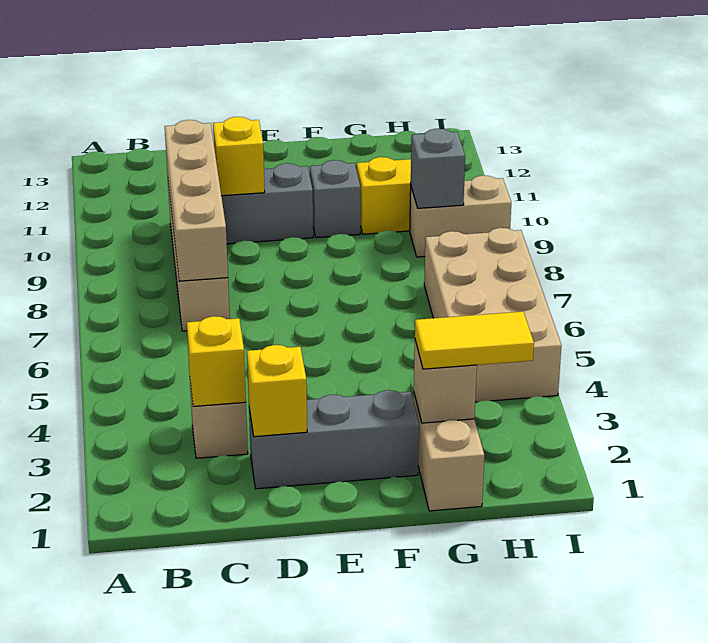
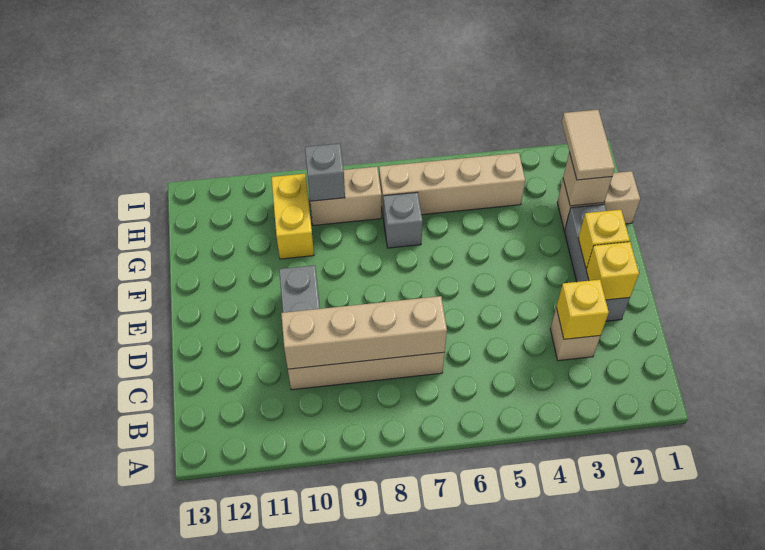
yellow 1x1 brick [213,117,265,196] -> yellow 1x1 brick moved to [578,210,630,268]
grey 1x1 brick [310,160,360,238] -> grey 1x1 brick moved to [383,192,423,248]
yellow 1x2 tile [415,312,534,369] -> tan 1x2 tile [562,110,615,180]
tan 2x4 brick [424,228,561,402] -> tan 1x4 brick [379,153,525,215]
tan 1x2 brick [410,175,511,257] -> tan 1x2 brick turned to [309,167,381,225]

